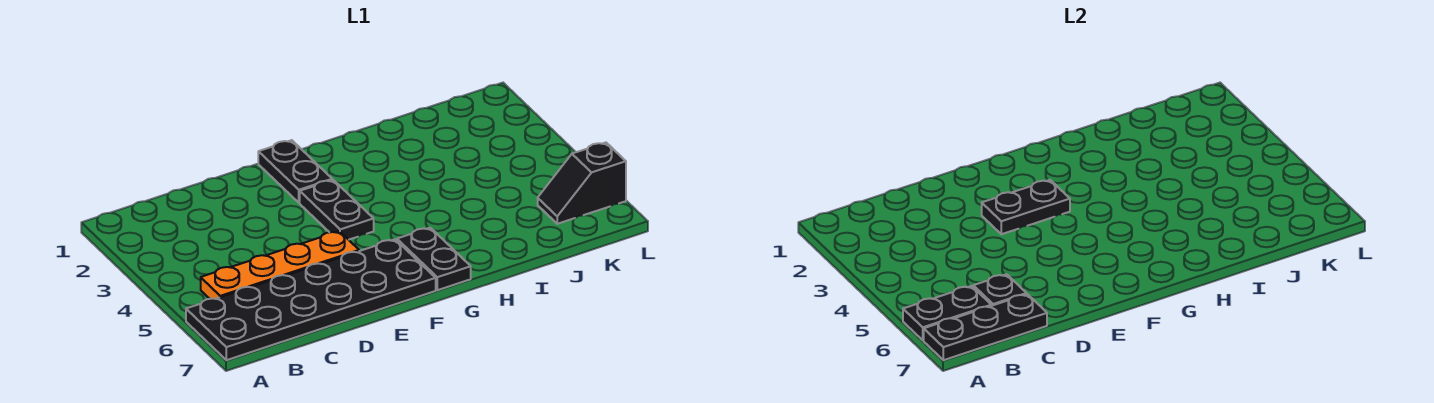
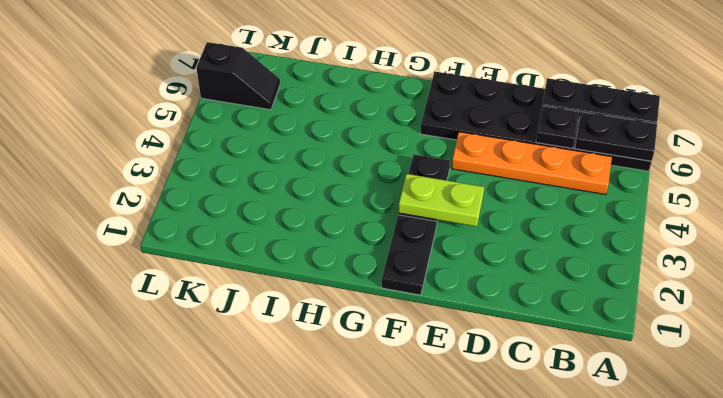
black 1x2 plate [982,180,1070,234] -> lime 1x2 plate [398,174,484,226]
black 1x2 plate [397,228,471,290] -> none

